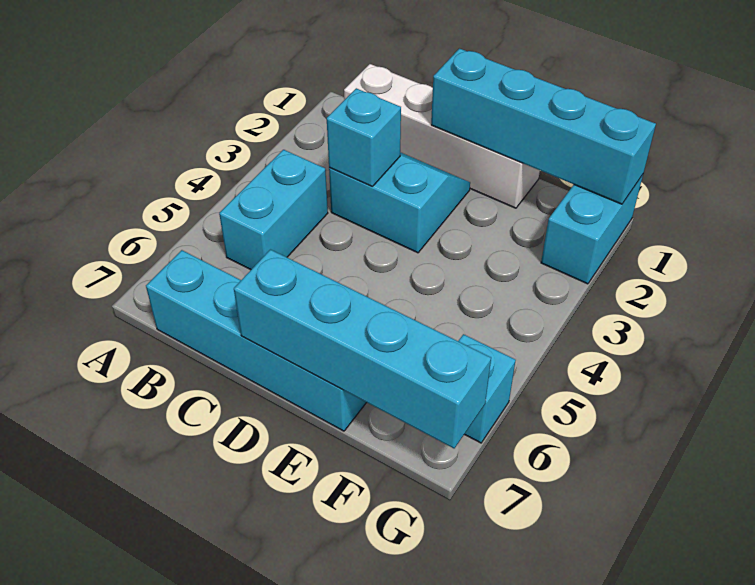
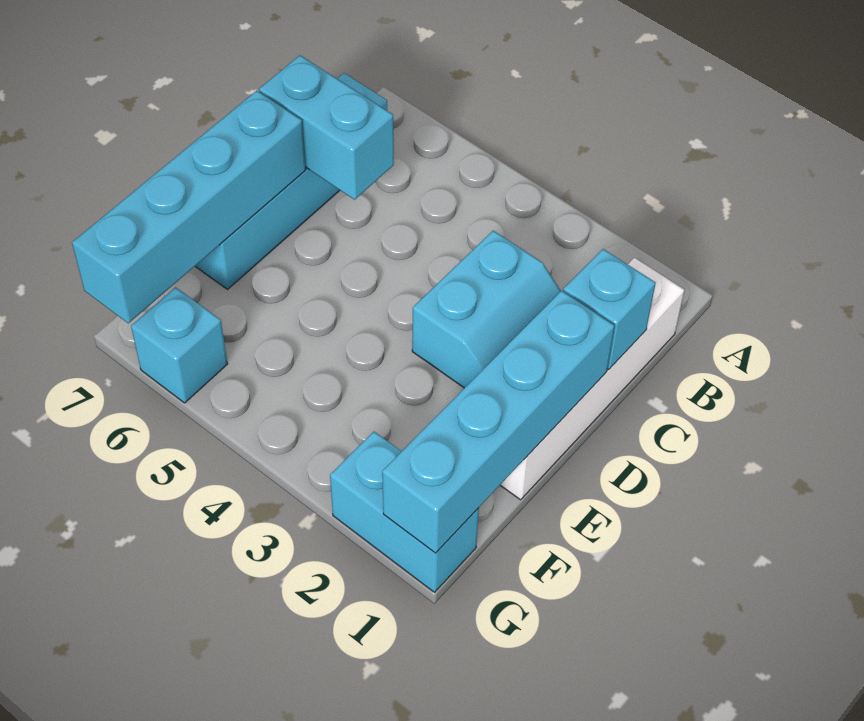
cyan 1x2 brick [219,150,328,270] -> cyan 1x2 brick moved to [259,55,394,200]
cyan 1x1 brick [327,88,401,187] -> cyan 1x1 brick moved to [563,249,656,370]

